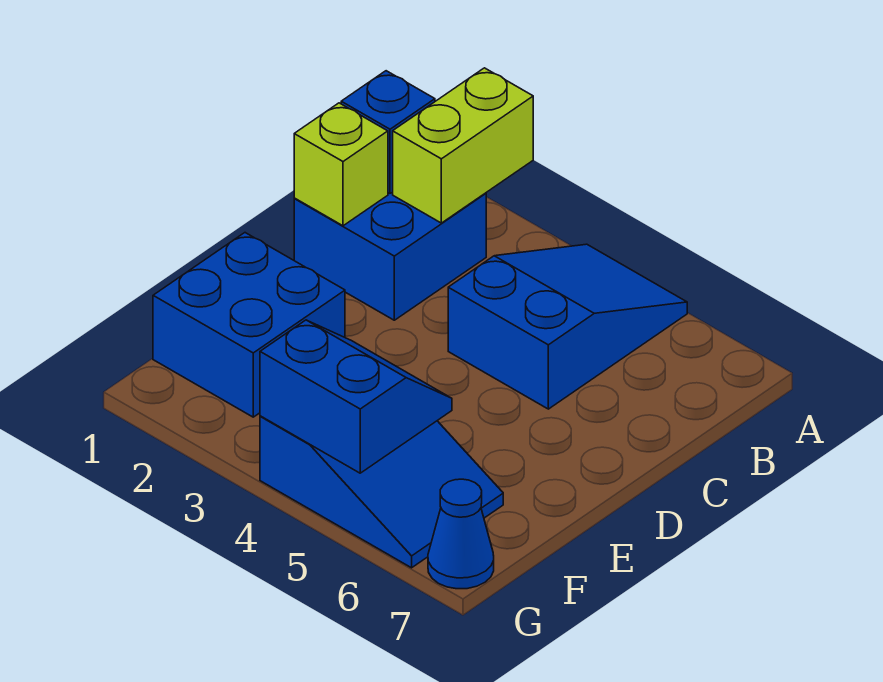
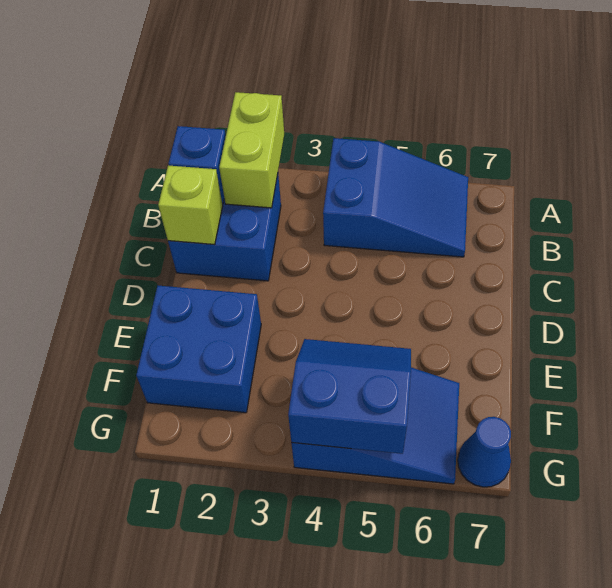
blue 2x3 slope [448,244,687,409] -> blue 2x3 slope turned to [323,138,468,257]

